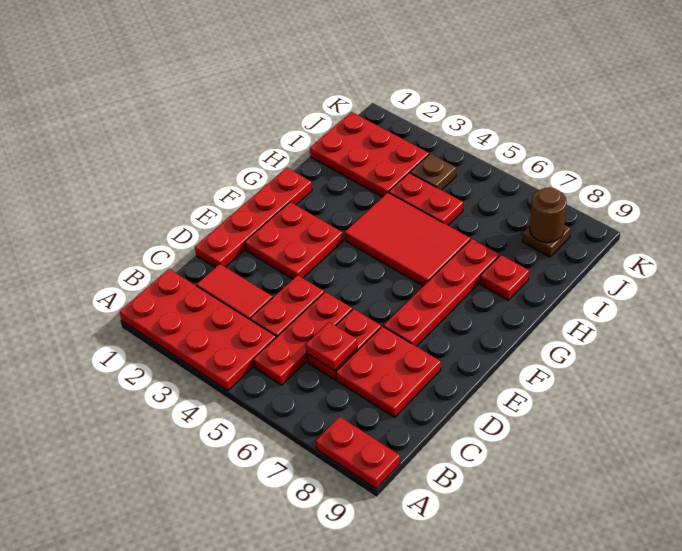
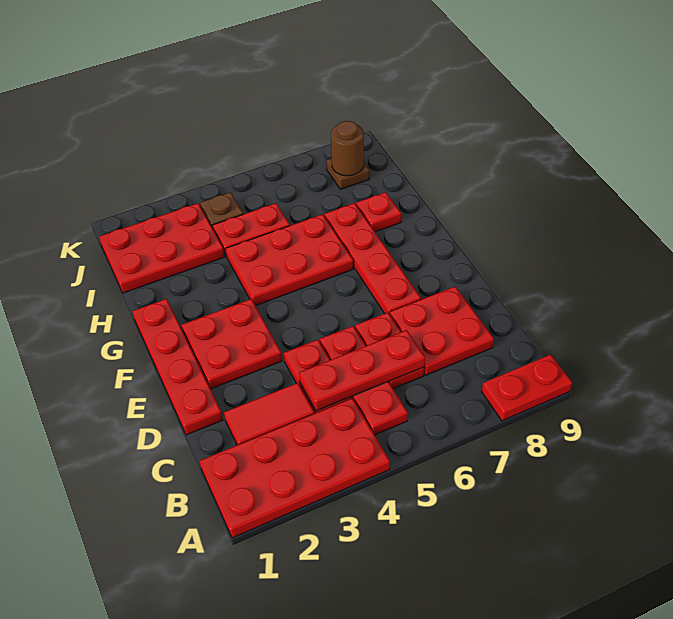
red 1x1 plate [306,322,357,371] -> red 1x3 plate [299,330,425,411]
red 2x3 tile [345,193,470,286] -> red 2x3 plate [226,214,353,306]

